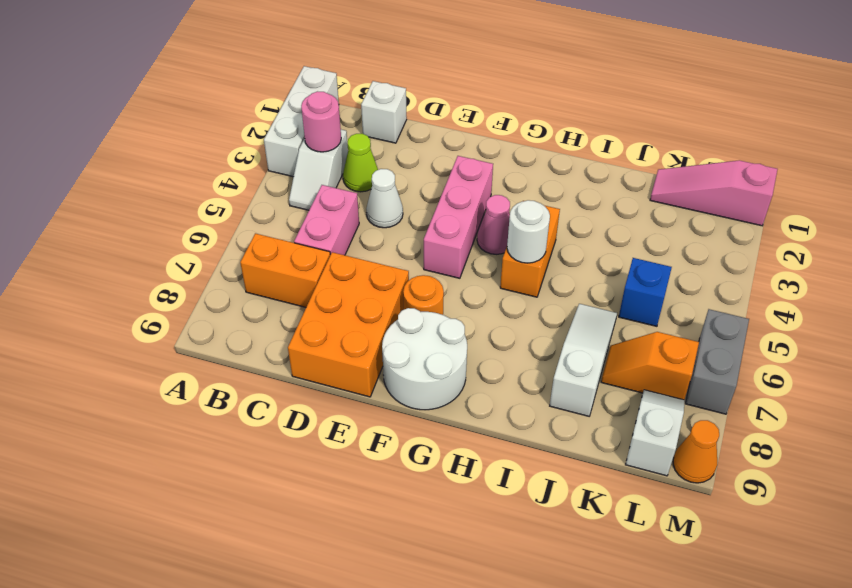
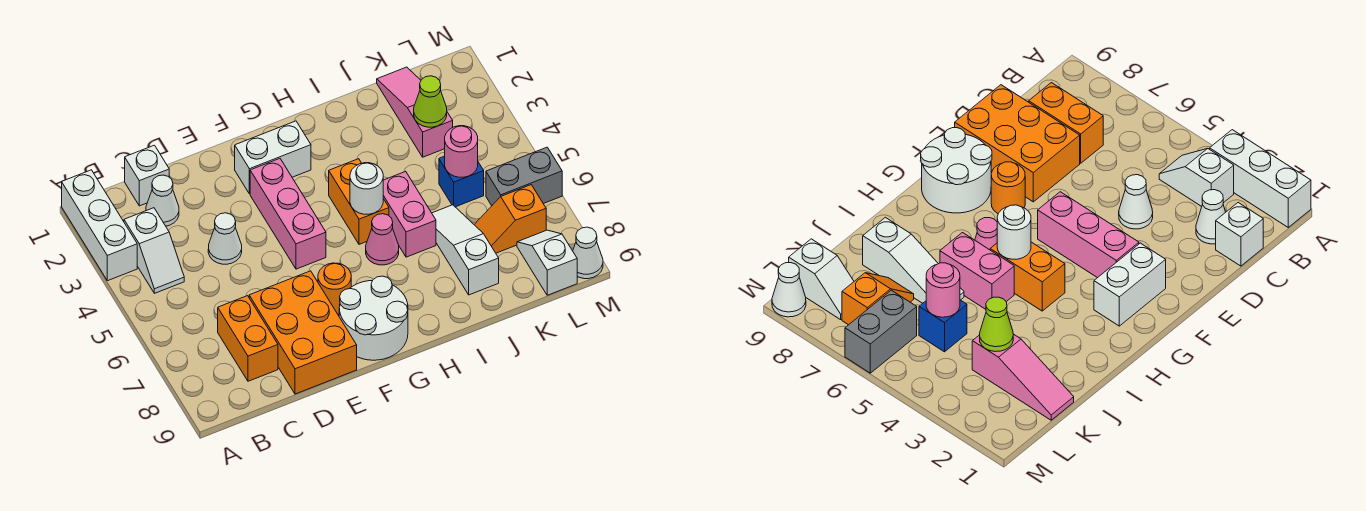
pink 1x1 round brick [301,91,341,152] -> pink 1x1 round brick moved to [445,126,478,177]
orange 1x2 brick [240,233,330,307] -> orange 1x2 brick turned to [218,296,278,381]
none -> white 1x1 cone [146,175,179,226]
lime 1x1 cone [343,134,378,192] -> lime 1x1 cone moved to [414,76,447,127]
pink 1x2 brick [294,185,359,255] -> pink 1x2 brick moved to [383,171,436,257]
none -> white 1x2 brick [235,121,311,194]
pink 1x1 cone [477,195,510,254] -> pink 1x1 cone moved to [366,214,399,265]
pink 1x3 slope [650,160,778,226] -> pink 1x3 slope turned to [377,67,453,157]
grey 1x2 brick [685,309,749,414] -> grey 1x2 brick turned to [486,147,562,206]
orange 1x1 cone [673,420,719,483] -> white 1x1 cone [573,227,603,279]

